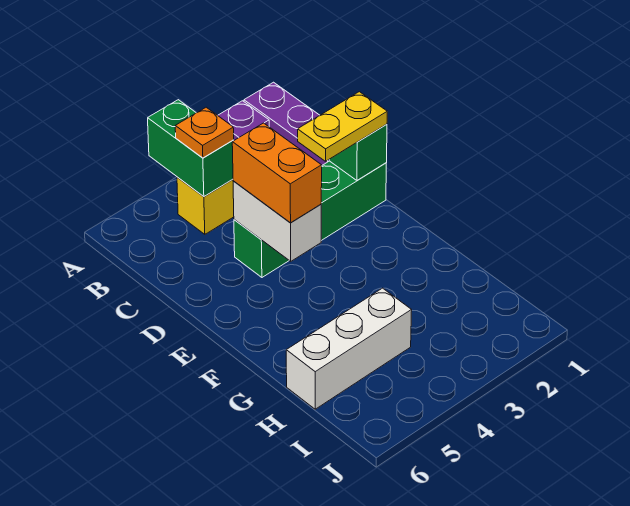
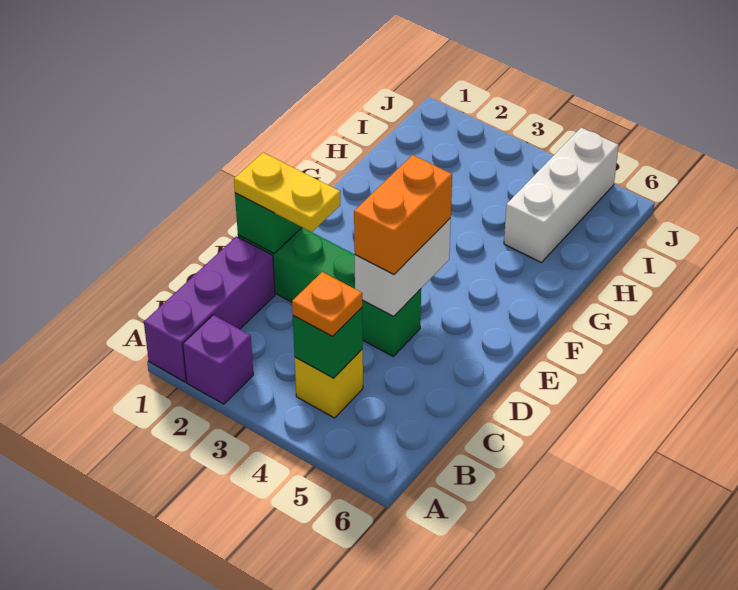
green 1x2 brick [148,100,234,197] -> green 1x1 brick [293,308,363,378]
white 1x3 brick [286,288,412,409] -> white 1x3 brick turned to [504,128,618,262]

